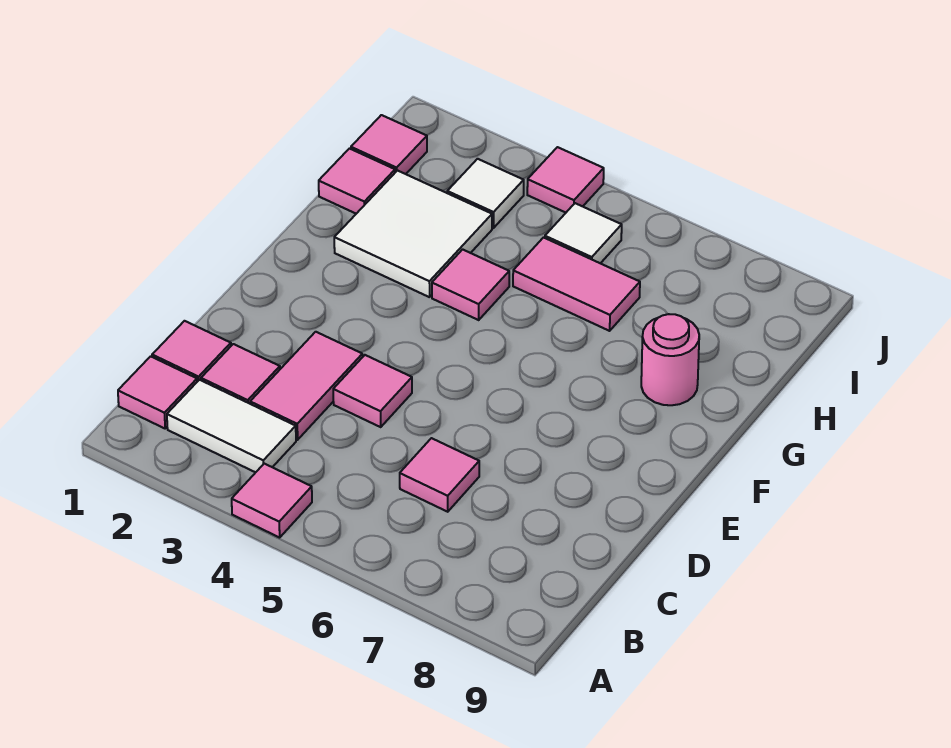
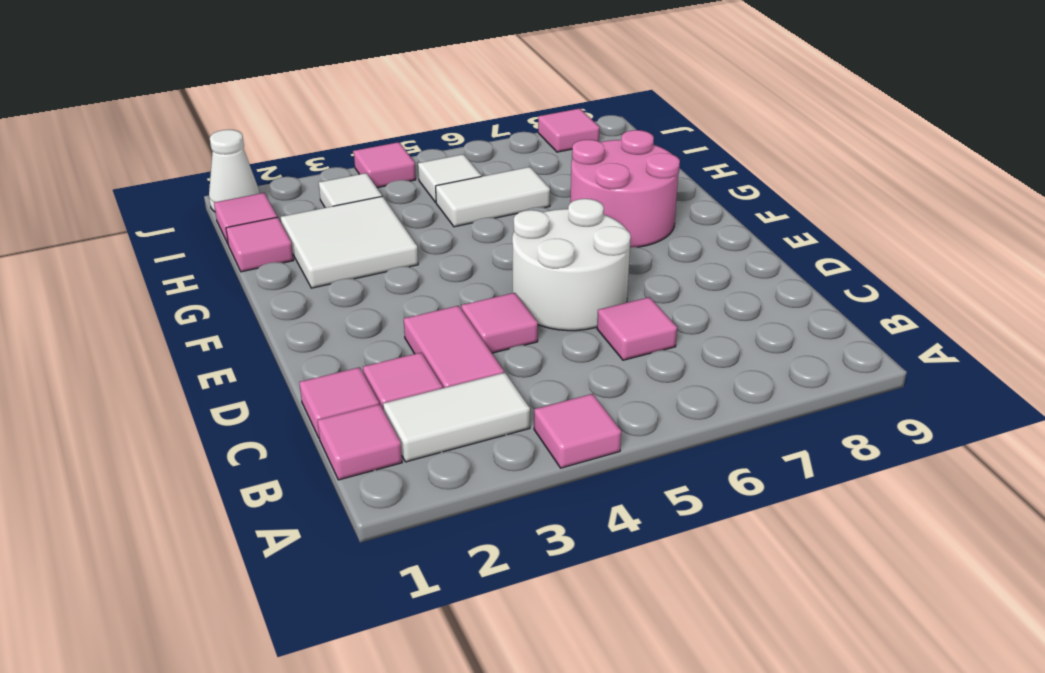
none -> white 2x2 round brick [512,199,631,331]
pink 1x1 tile [432,249,509,320] -> pink 1x1 tile moved to [538,108,600,152]
pink 1x1 round brick [641,314,699,405] -> pink 2x2 round brick [570,130,680,247]
pink 1x2 tile [513,238,640,331] -> white 1x2 tile [436,167,550,227]
none -> white 1x1 cone [209,130,259,212]

